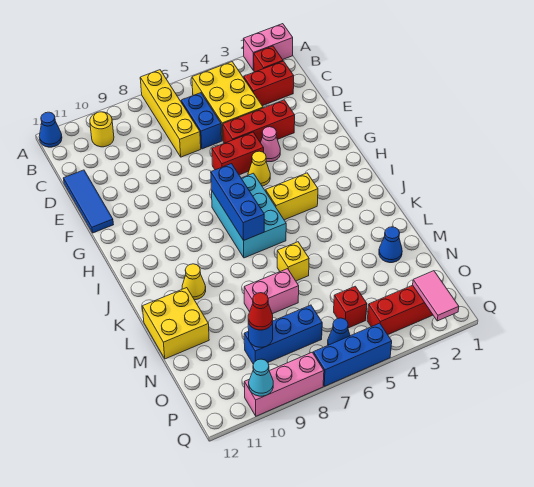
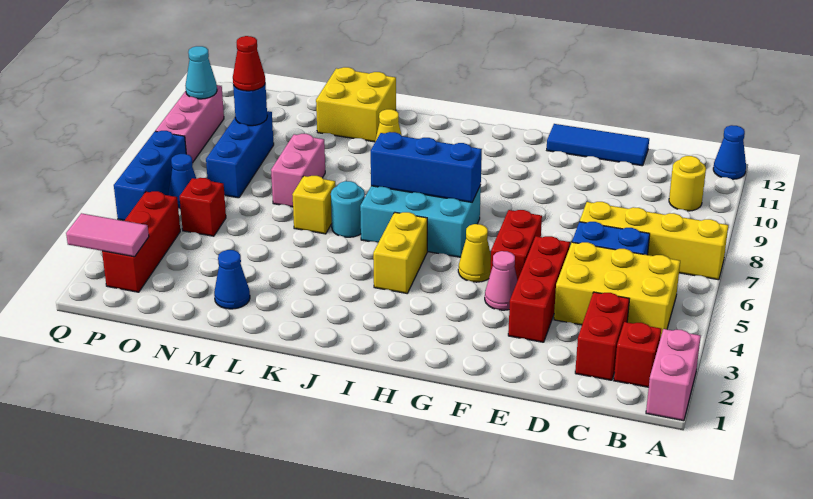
none -> cyan 1x1 round brick [331,181,365,237]

